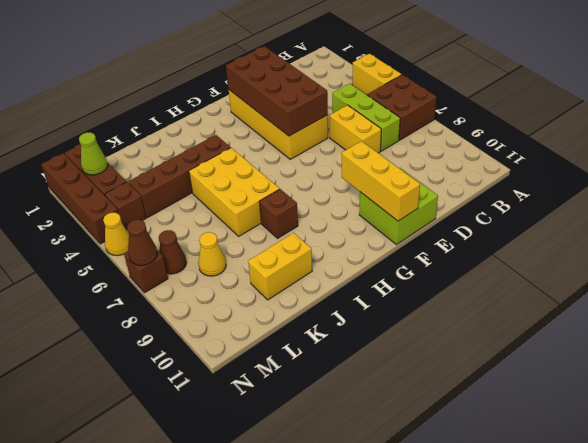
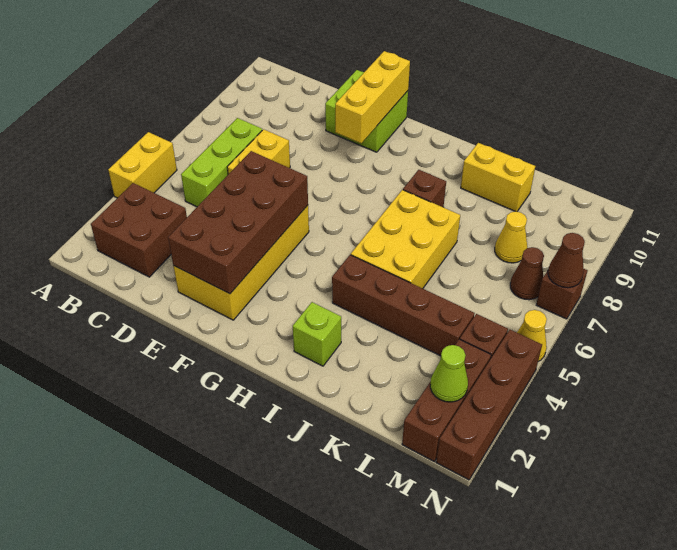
brown 2x2 brick [367,75,437,140] -> brown 2x2 brick moved to [91,183,187,277]
none -> lime 1x1 brick [293,302,341,366]

